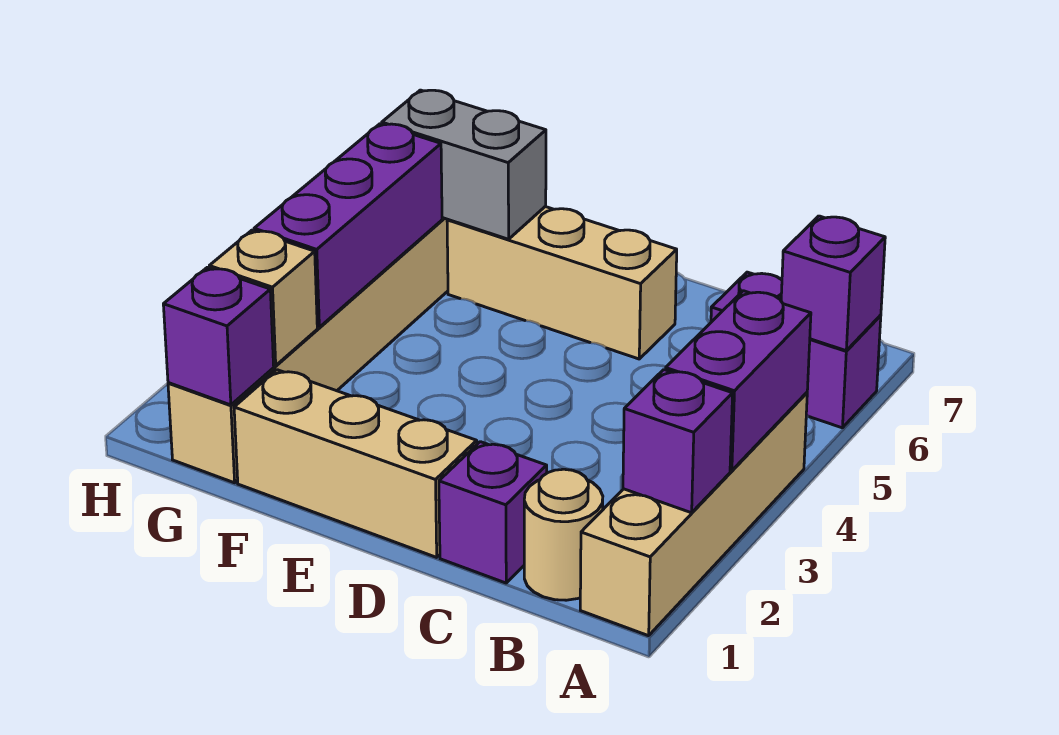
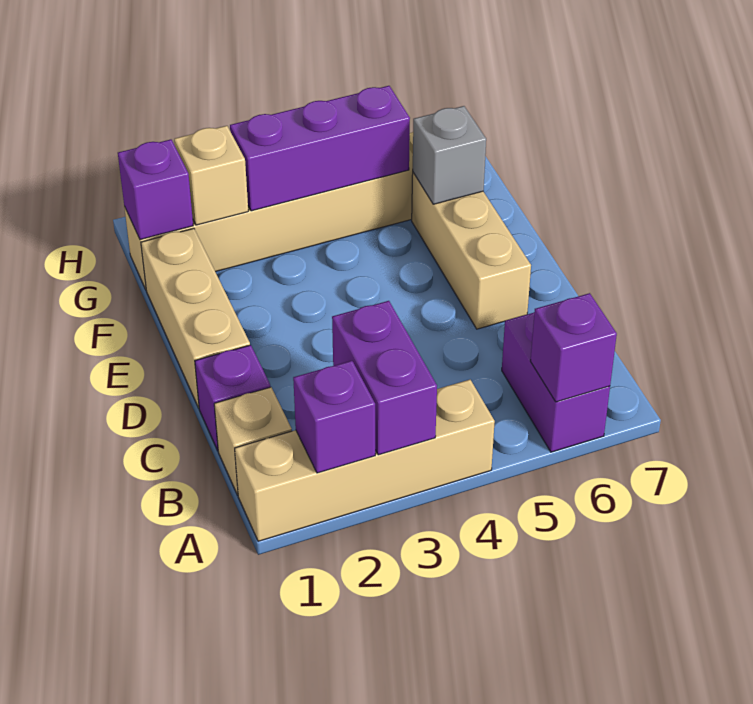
purple 1x2 brick [665,291,811,471] -> purple 1x2 brick turned to [332,301,437,455]
tan 1x1 round brick [524,469,603,600] -> tan 1x1 brick [214,387,292,495]
grey 1x2 brick [382,90,546,239] -> grey 1x1 brick [413,106,486,204]

